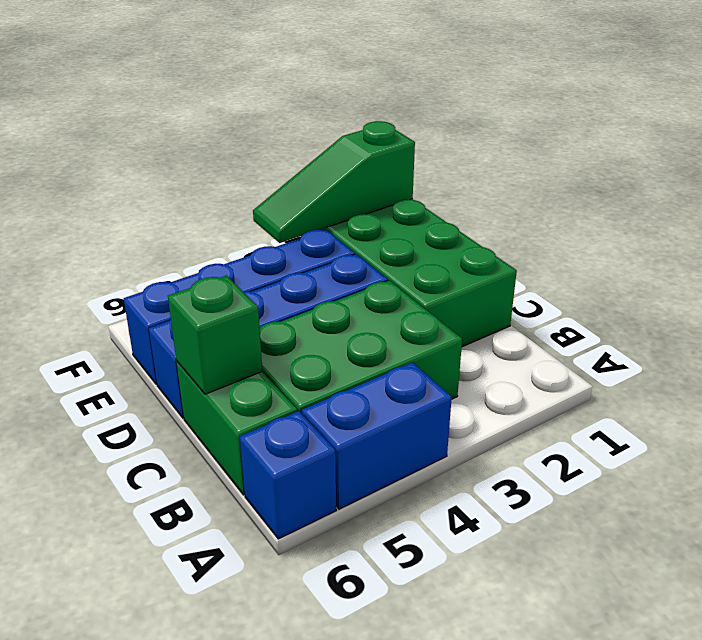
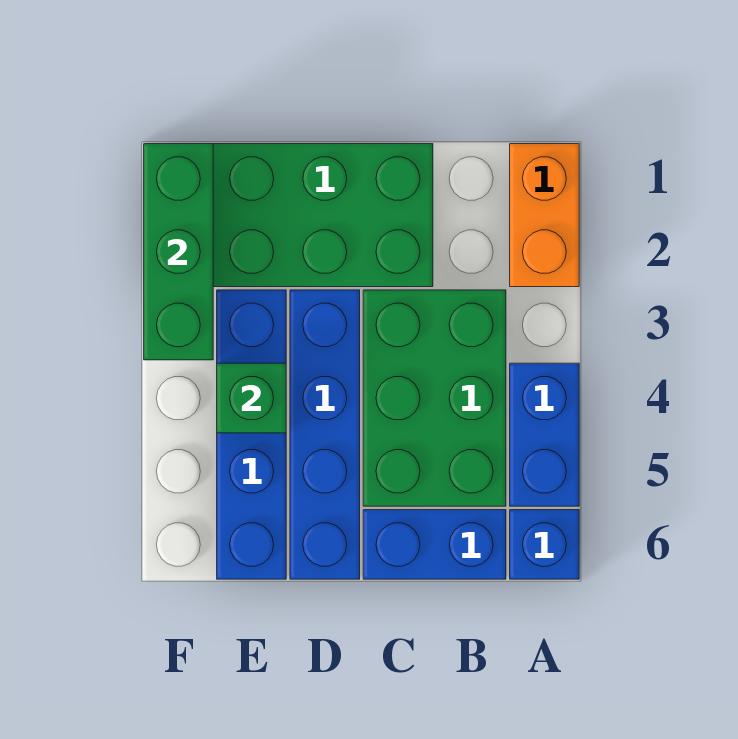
none -> orange 1x2 brick [510,144,579,287]
green 1x2 brick [176,361,297,495] -> blue 1x2 brick [363,510,506,579]
green 1x1 brick [168,276,262,394] -> green 1x1 brick moved to [217,363,286,433]
green 1x3 slope [253,121,415,243] -> green 1x3 brick [144,144,213,360]

